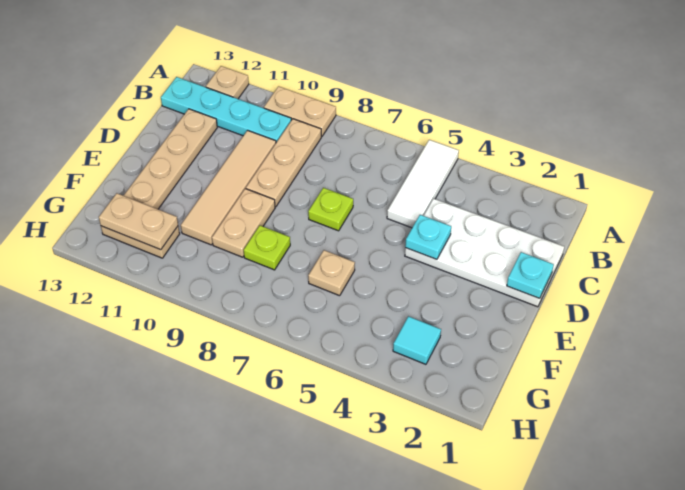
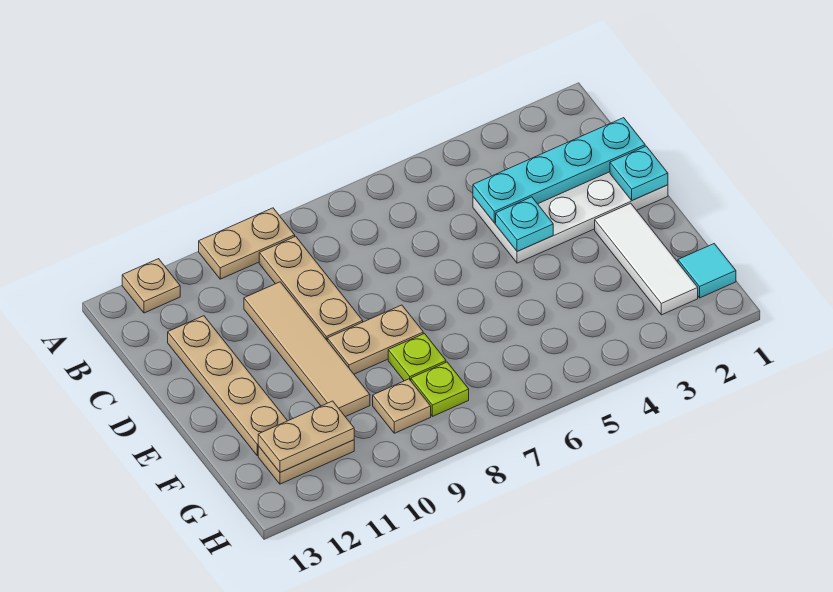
white 1x3 tile [387,140,459,228] -> white 1x3 tile moved to [595,203,698,315]
cyan 1x4 plate [161,77,291,142] -> cyan 1x4 plate moved to [473,118,645,223]
lime 1x1 plate [308,188,353,231] -> lime 1x1 plate moved to [411,362,469,416]
tan 1x2 plate [212,189,275,257] -> tan 1x2 plate turned to [327,305,423,374]
tan 1x1 plate [308,250,355,296] -> tan 1x1 plate moved to [373,379,431,433]
cyan 1x1 tile [393,316,441,364] -> cyan 1x1 tile moved to [678,244,736,298]

